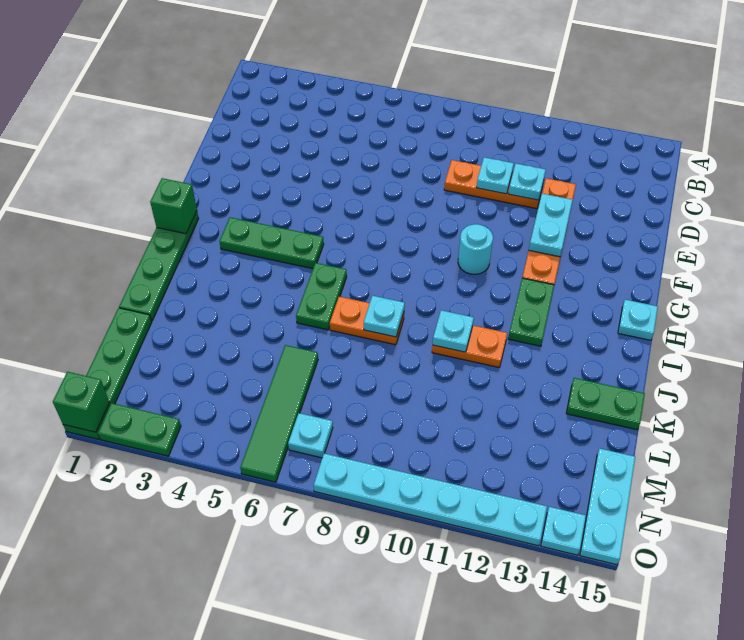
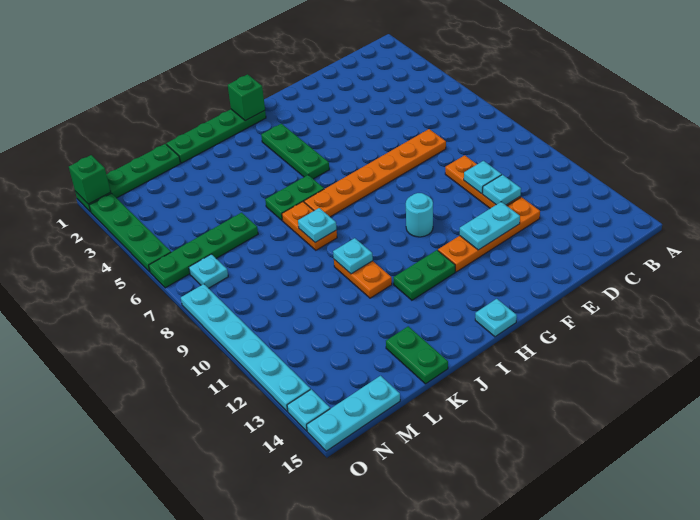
none -> orange 1x6 plate [304,129,446,217]
green 1x4 tile [240,345,318,482] -> green 1x4 plate [149,213,258,288]
green 1x2 plate [98,403,181,456] -> green 1x4 plate [89,193,171,272]

